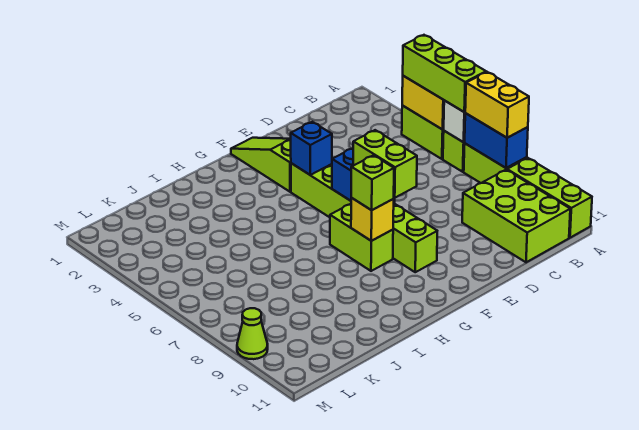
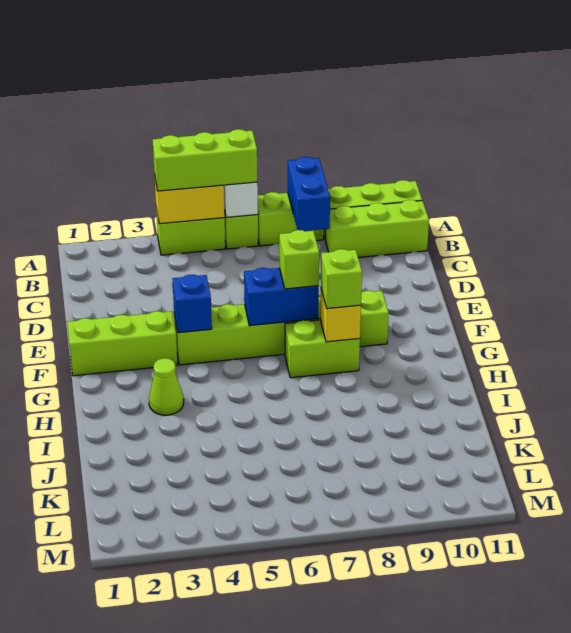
blue 1x2 brick [465,113,528,168] -> blue 1x2 brick turned to [288,157,330,231]
yellow 1x2 brick [465,72,529,138] -> none
lime 2x3 brick [462,170,570,262] -> lime 1x3 brick [325,200,429,257]
lime 1x3 slope [231,138,291,192] -> lime 1x3 brick [67,311,178,376]
lime 1x2 brick [353,130,417,198] -> lime 1x1 brick [279,230,319,289]
lime 1x1 cone [237,308,268,359] -> lime 1x1 cone moved to [149,358,184,415]

